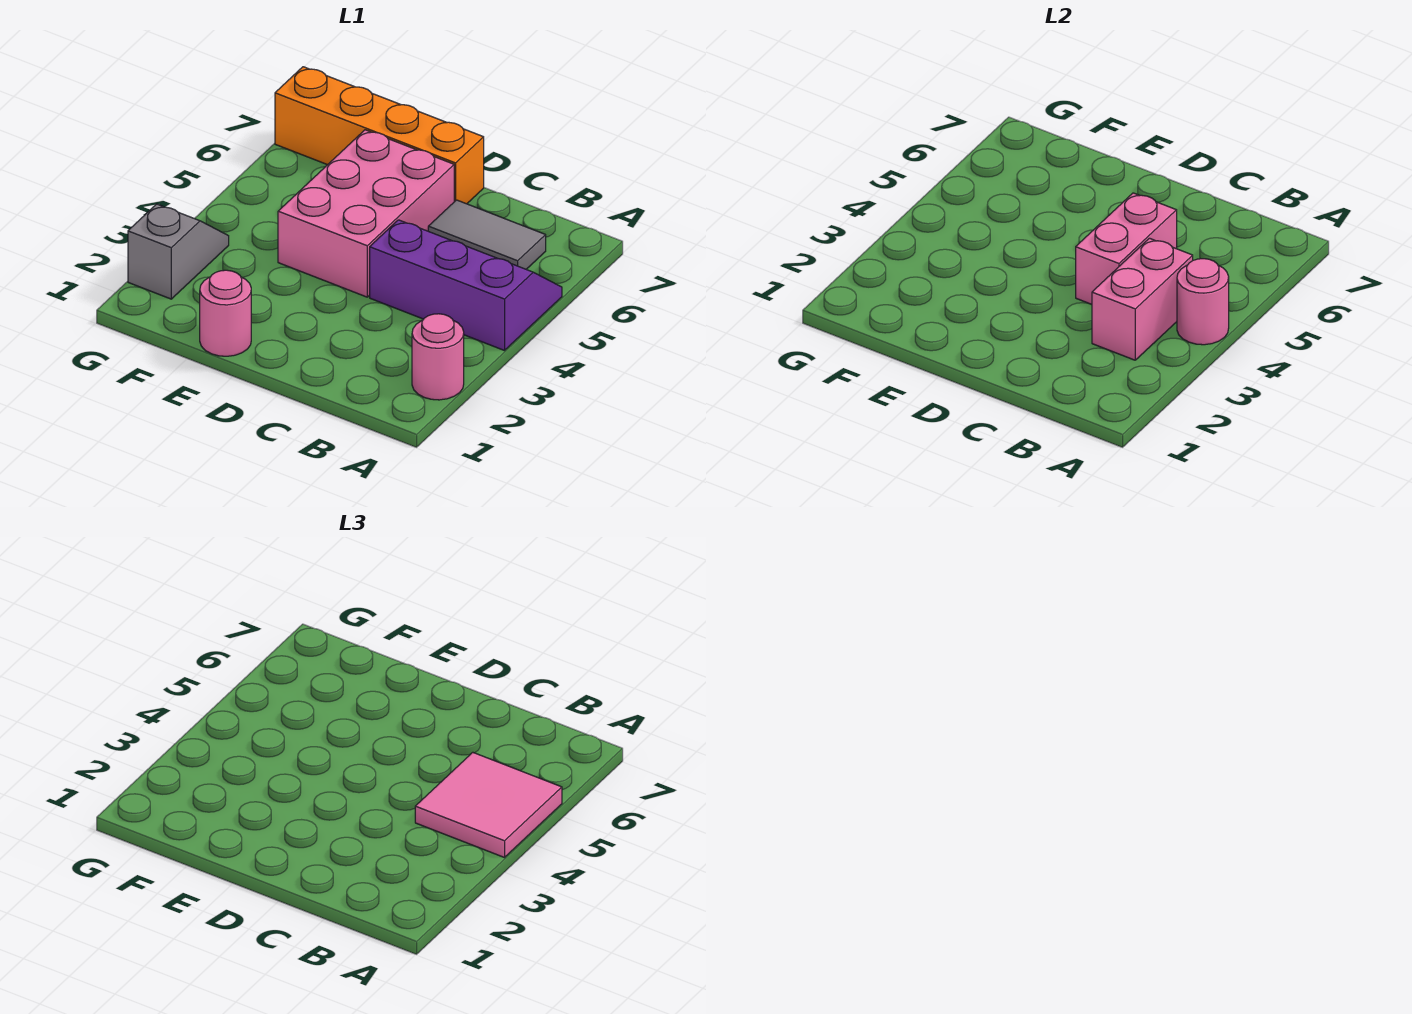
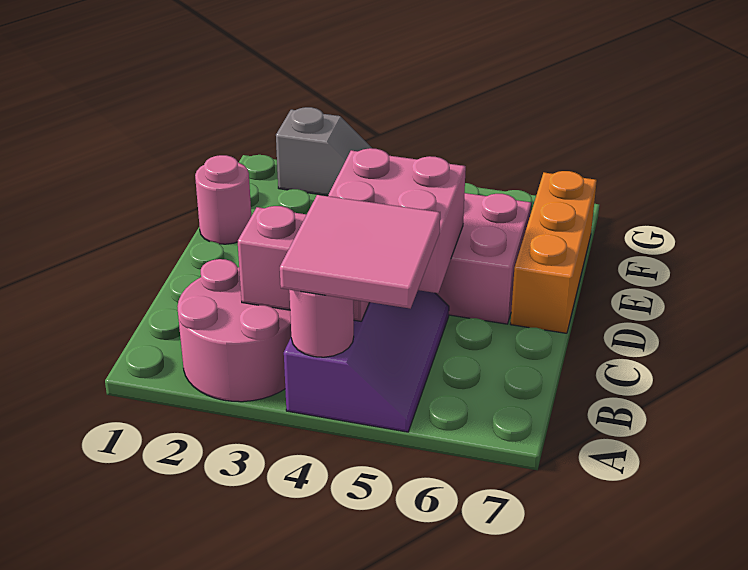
pink 1x1 round brick [412,314,464,400] -> pink 2x2 round brick [177,259,291,402]
grey 1x2 tile [428,200,546,269] -> none
pink 1x2 brick [1076,193,1177,305] -> pink 2x2 brick [328,148,466,293]
orange 1x4 brick [275,67,484,204] -> orange 1x3 brick [511,171,597,333]

